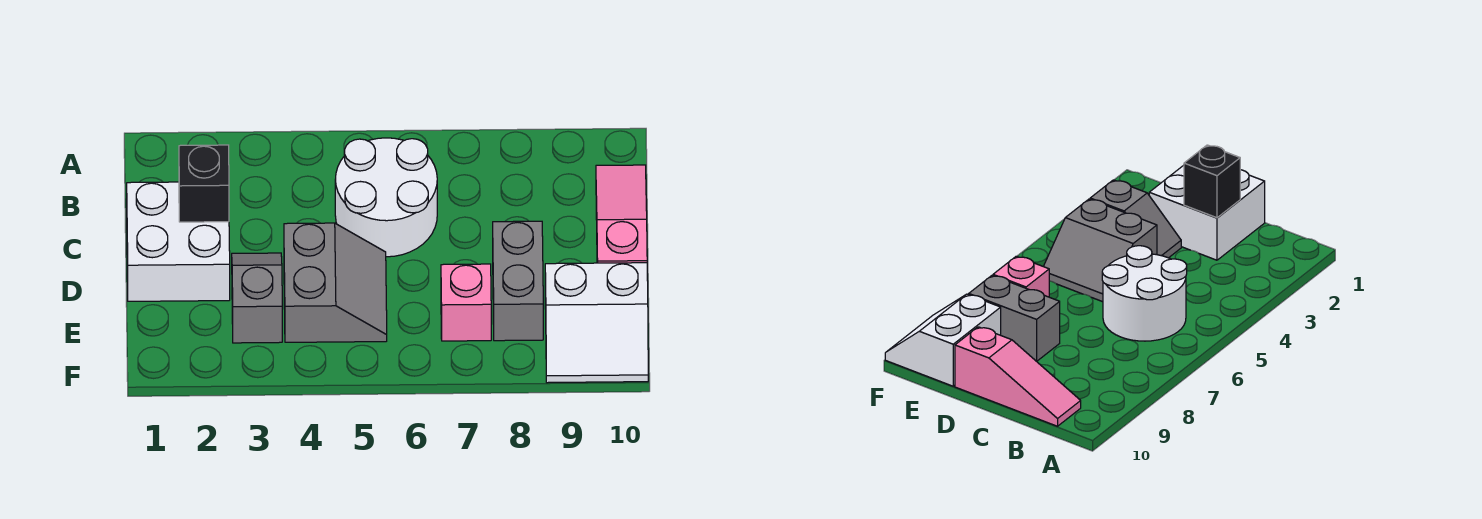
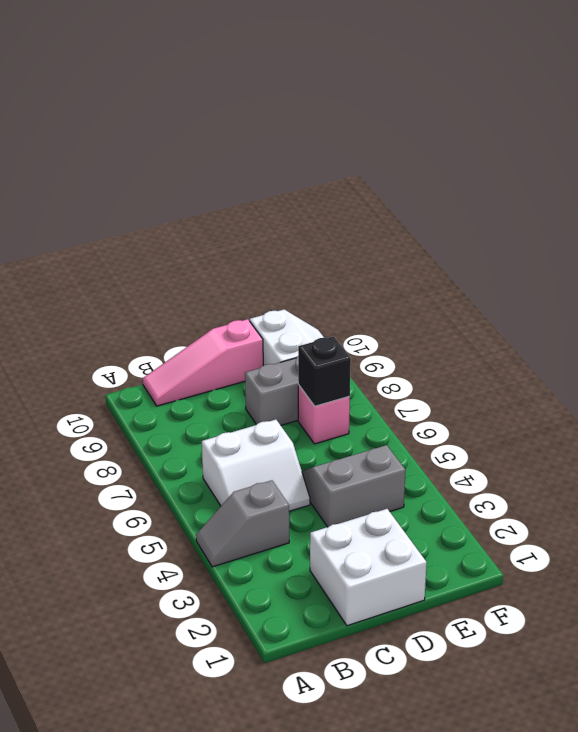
white 2x2 round brick [335,138,437,257] -> white 2x2 slope [202,419,310,511]
black 1x1 brick [179,145,229,222] -> black 1x1 brick moved to [298,336,351,406]
grey 1x2 slope [232,253,282,343] -> grey 1x2 slope moved to [196,480,289,567]

